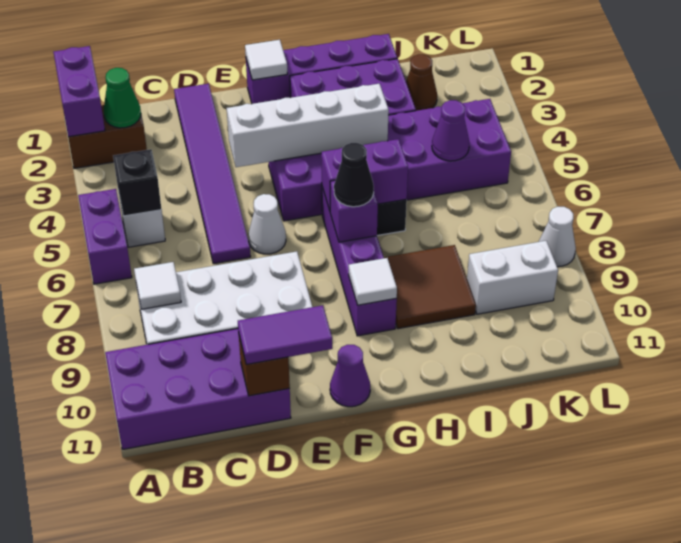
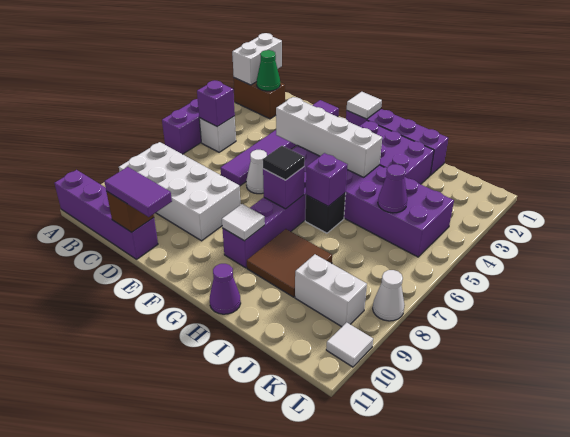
purple 1x2 brick [54,46,105,137] -> white 1x2 brick [232,33,282,85]
purple 2x4 brick [105,329,291,450] -> purple 1x4 brick [55,170,158,259]
black 1x1 brick [113,149,162,216] -> purple 1x1 brick [197,81,235,127]
white 1x1 tile [134,262,181,309] -> white 1x1 tile moved to [326,322,373,367]
purple 1x1 cone [330,345,370,407] -> purple 1x1 cone moved to [210,264,241,314]
purple 1x2 brick [321,139,408,211] -> purple 1x1 brick [306,153,347,206]
black 1x1 cone [334,143,374,207] -> black 1x1 tile [263,146,305,180]
brown 1x1 cone [406,54,437,111] -> none

